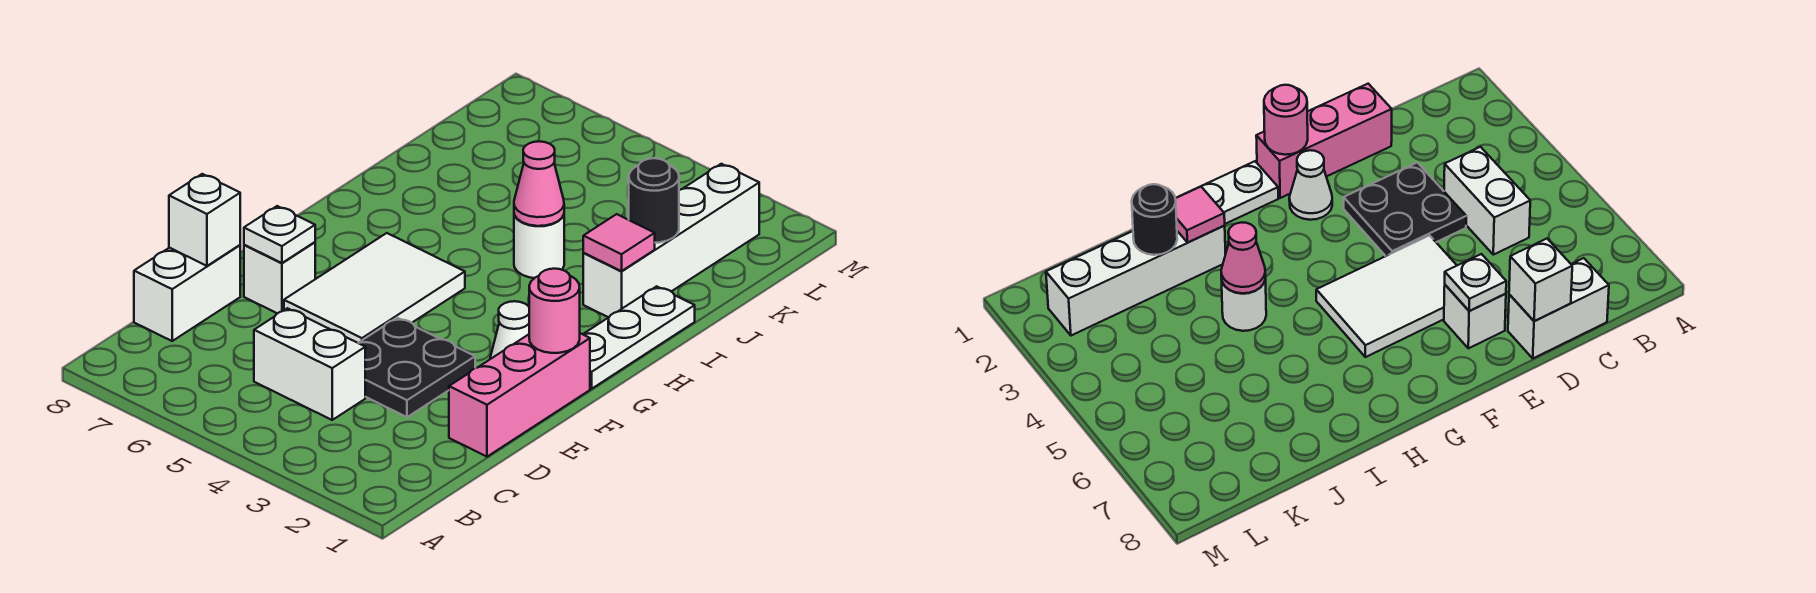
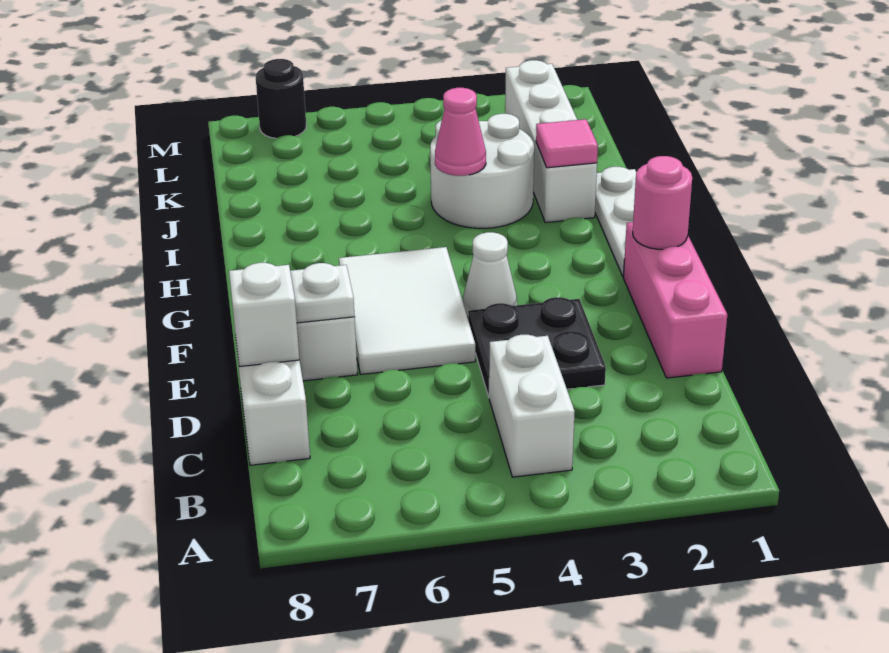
white 1x2 brick [254,308,365,420] -> white 1x2 brick turned to [489,335,575,477]
white 1x1 cone [490,301,529,359] -> white 1x1 cone moved to [463,232,517,317]
white 1x1 round brick [514,215,564,278] -> white 2x2 round brick [430,114,534,228]
black 1x1 round brick [629,158,679,243] -> black 1x1 round brick moved to [256,59,306,138]

